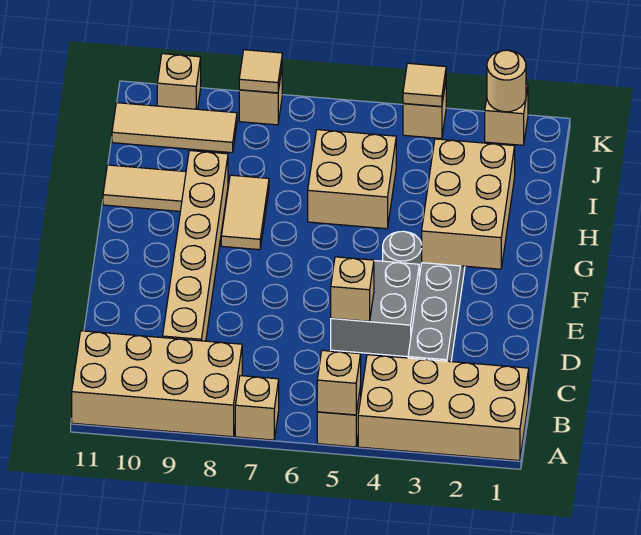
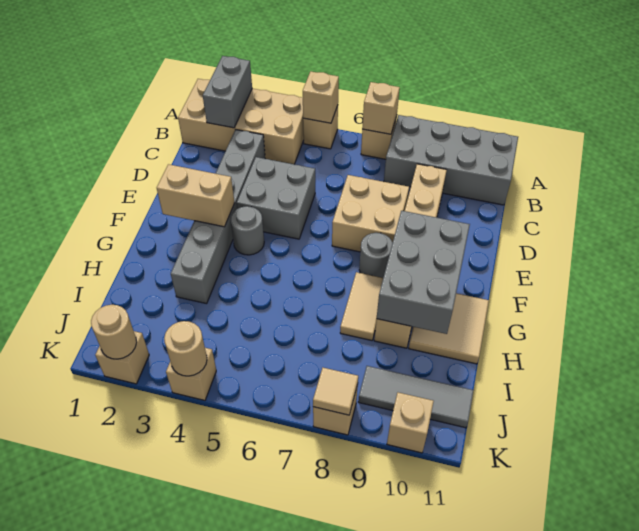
none -> grey 1x2 brick [203,56,252,128]
tan 2x4 brick [72,331,242,437] -> grey 2x4 brick [384,115,518,205]
tan 1x1 brick [331,257,374,321] -> tan 1x1 brick moved to [362,82,400,134]
tan 2x3 brick [422,139,515,269] -> tan 1x2 brick [157,164,234,227]
none -> grey 1x1 round brick [359,233,393,278]
none -> grey 2x3 brick [377,211,470,334]
tan 2x2 brick [308,130,396,229] -> tan 2x2 brick moved to [332,175,409,252]
tan 1x2 tile [103,165,186,211] -> tan 2x2 tile [409,293,489,364]
tan 1x3 tile [112,103,237,153] -> grey 1x3 tile [358,366,474,428]
tan 1x1 tile [403,63,446,107] -> tan 1x1 round brick [164,321,207,376]

